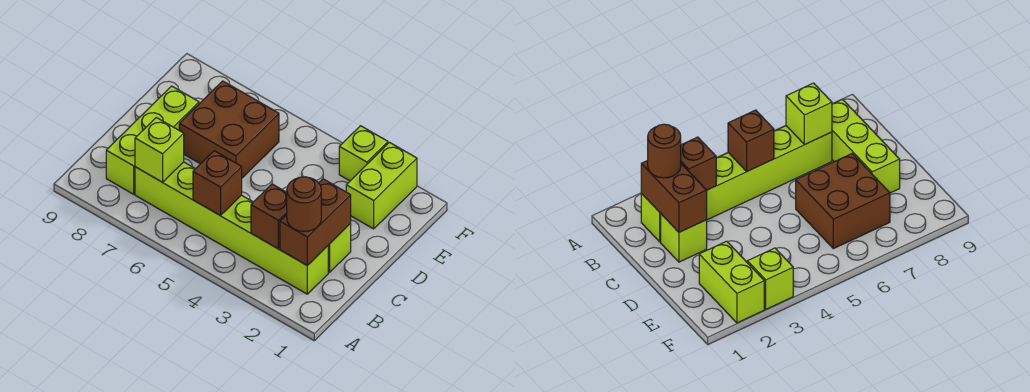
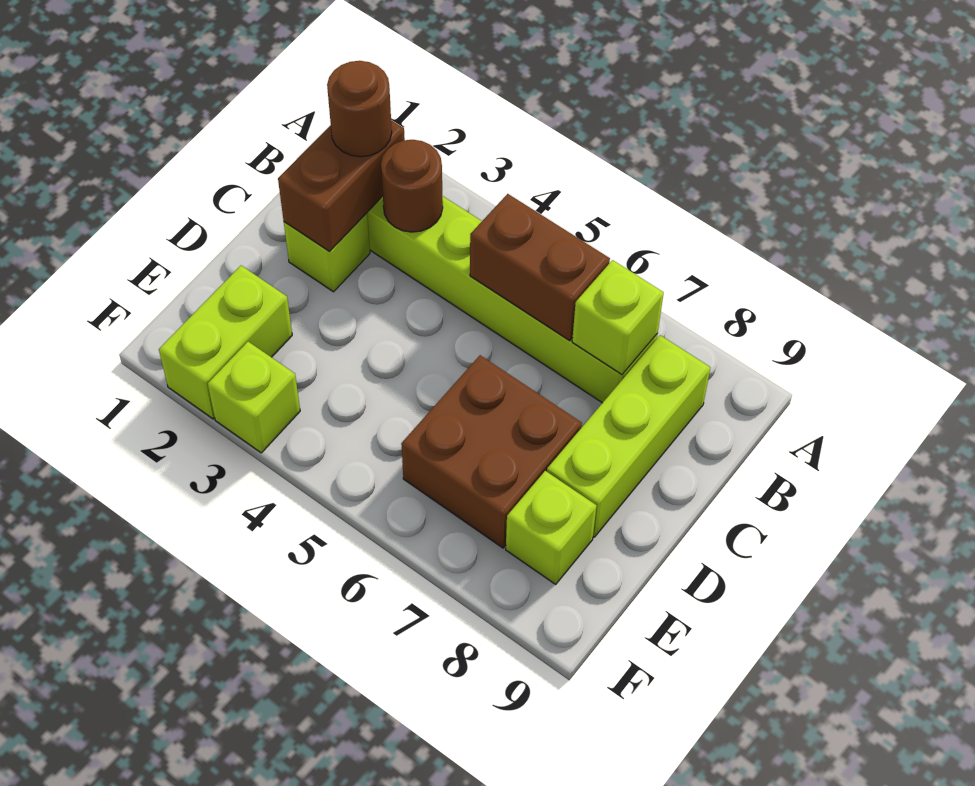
brown 1x1 brick [251,184,287,249] -> brown 1x1 round brick [381,140,443,232]
brown 1x1 brick [193,151,242,215] -> brown 1x2 brick [470,194,610,341]
none -> lime 1x1 brick [506,471,597,584]

